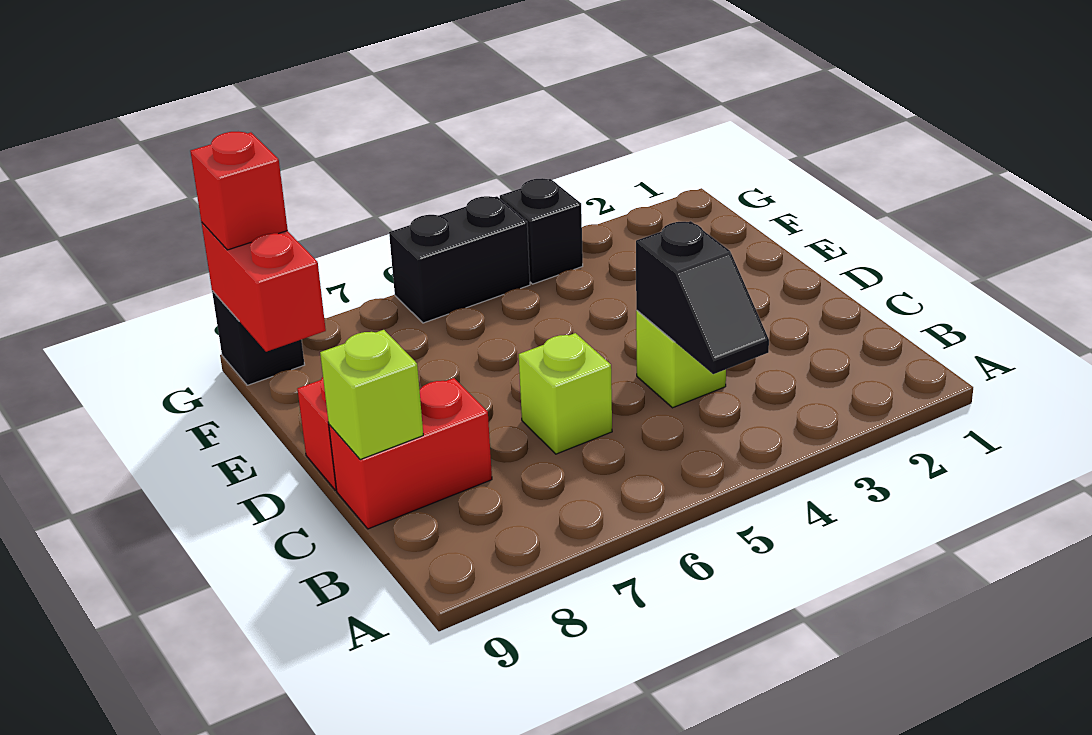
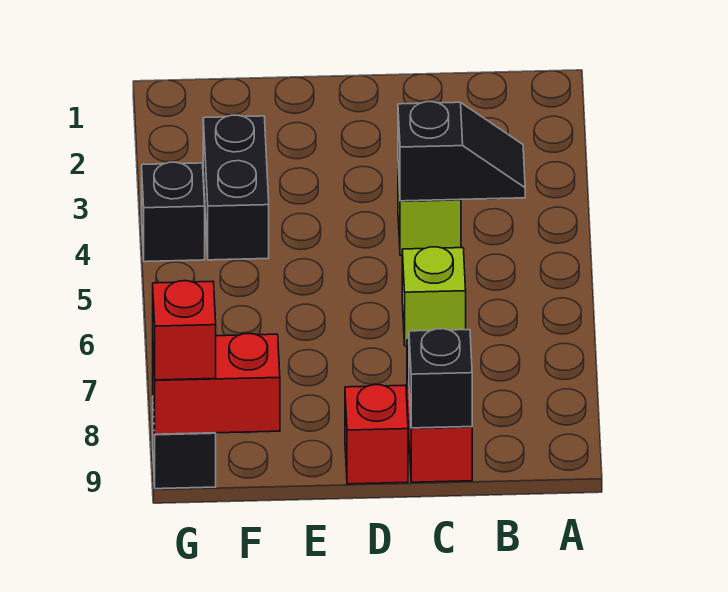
lime 1x1 brick [320,330,423,460] -> black 1x1 brick [409,329,472,428]
black 1x2 brick [389,196,530,323] -> black 1x2 brick moved to [203,115,269,260]

